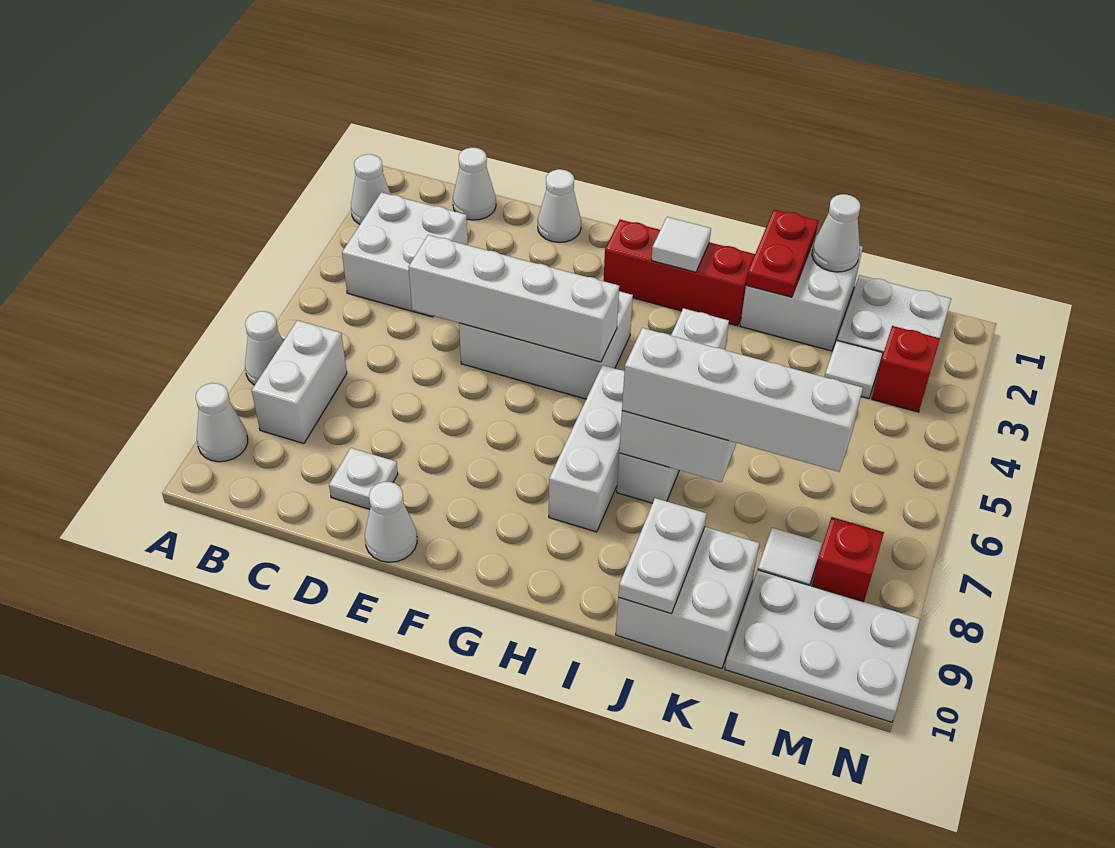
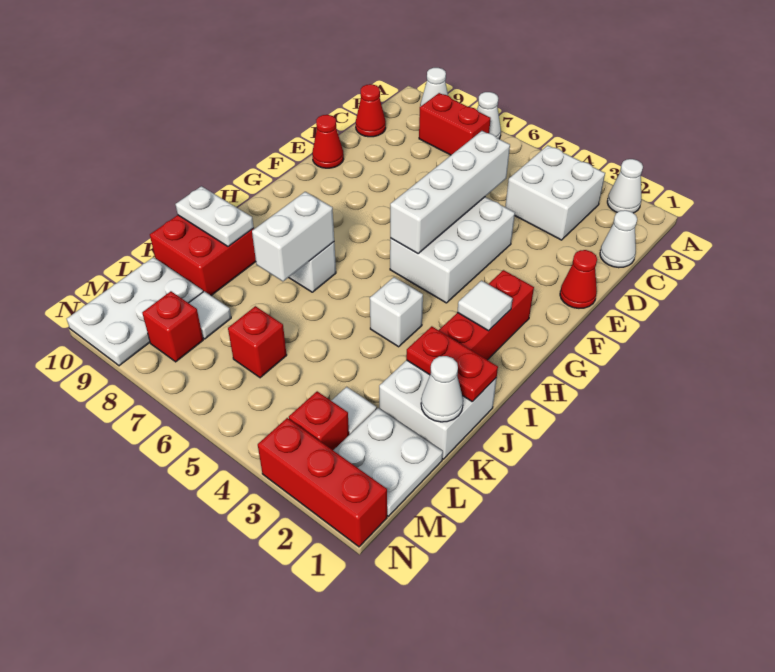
white 1x2 brick [252,320,347,444] -> red 1x2 brick [419,93,491,155]
none -> red 1x1 cone [356,84,386,137]
white 1x1 plate [329,448,398,509] -> none
white 1x1 cone [538,169,581,242] -> red 1x1 cone [560,250,597,308]
white 1x1 cone [365,482,417,562] -> red 1x1 cone [312,115,344,168]
white 1x3 brick [549,365,624,532] -> none
white 1x4 brick [622,328,863,472] -> none
white 2x2 brick [616,527,759,669] -> red 2x2 brick [150,215,256,295]
none -> red 1x1 brick [228,306,287,378]
none -> red 1x3 brick [258,418,387,547]

